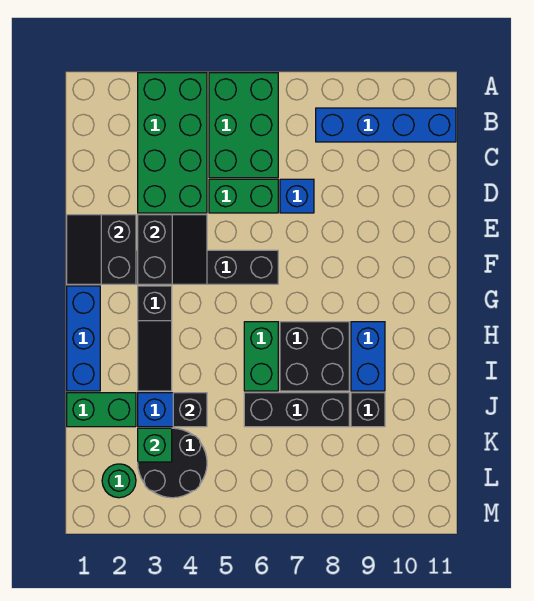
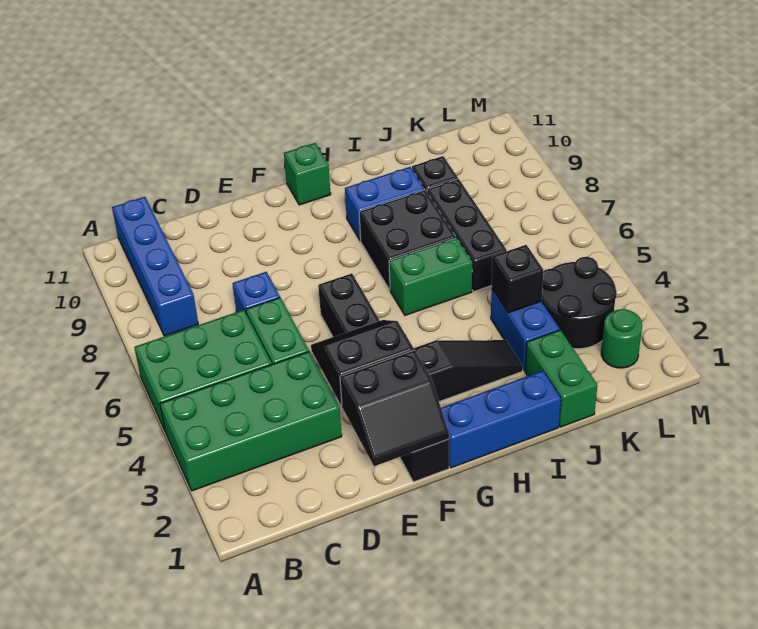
green 1x1 brick [138,428,172,462] -> green 1x1 brick moved to [284,143,331,205]

